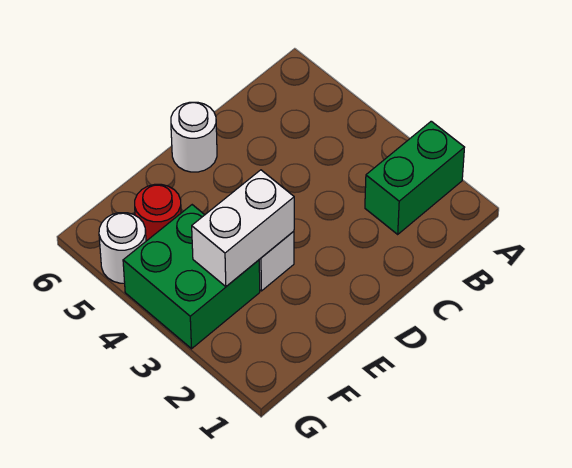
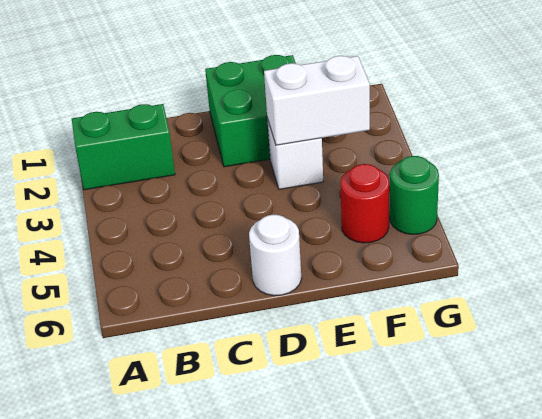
green 2x2 brick [123,205,260,349] -> green 2x2 brick moved to [205,55,296,167]
white 1x1 round brick [99,213,146,283] -> green 1x1 round brick [390,156,439,234]

